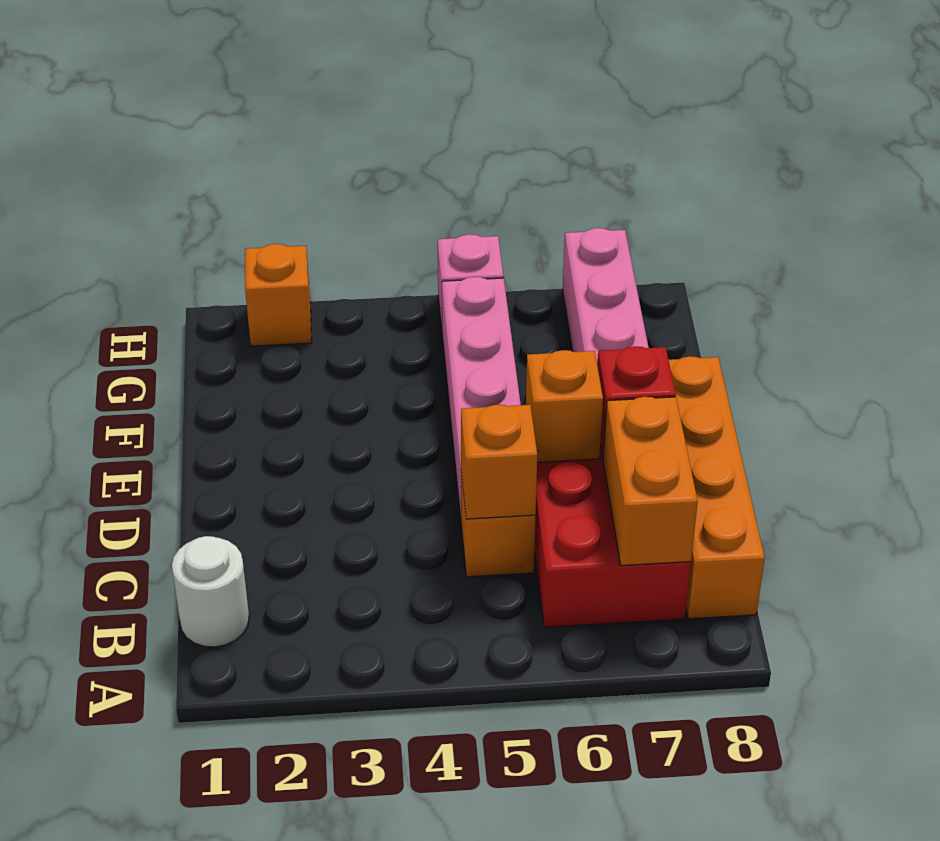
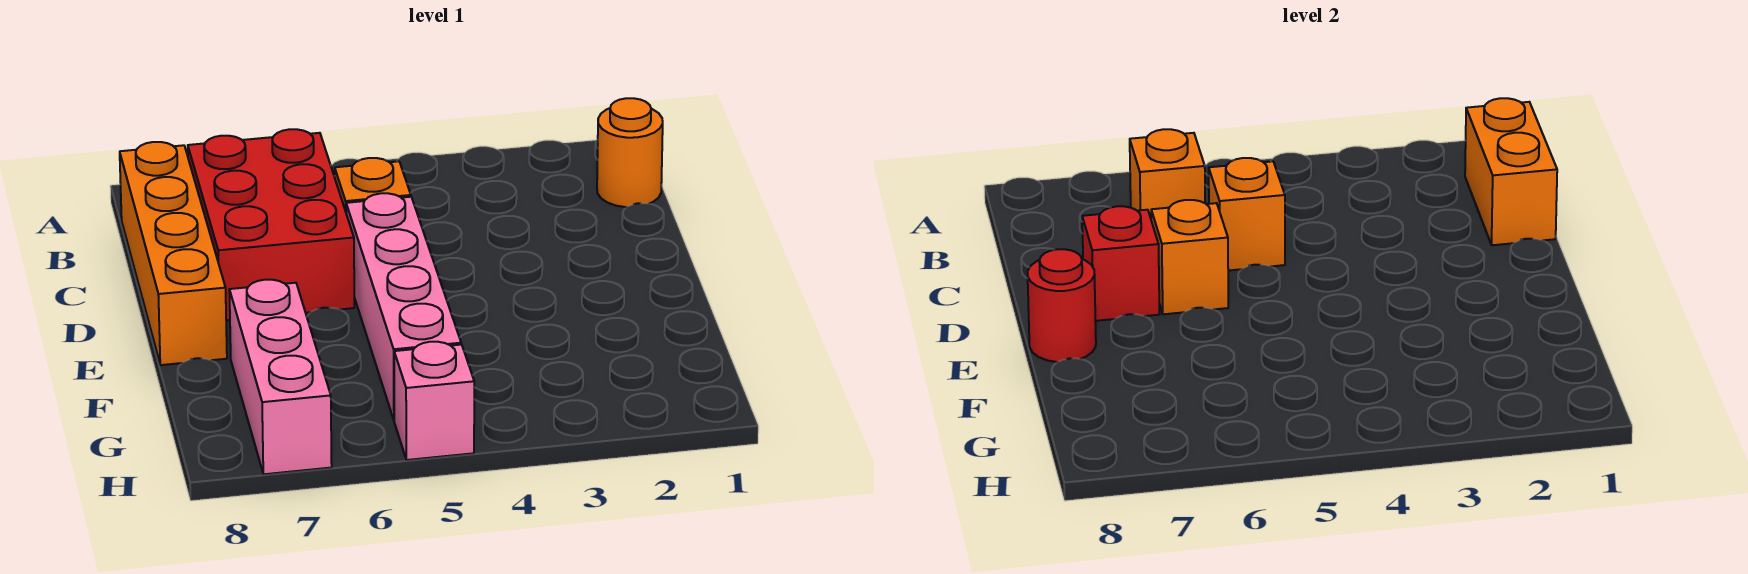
white 1x1 round brick [172,536,249,647] -> orange 1x1 round brick [597,98,663,207]
orange 1x2 brick [603,397,698,566] -> orange 1x2 brick moved to [1465,98,1557,245]
none -> red 1x1 round brick [1028,249,1096,362]
orange 1x1 brick [245,244,312,346] -> orange 1x1 brick moved to [1130,129,1205,218]

